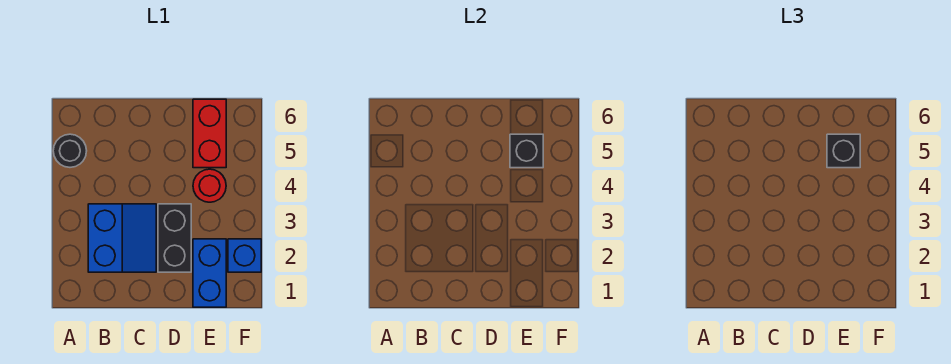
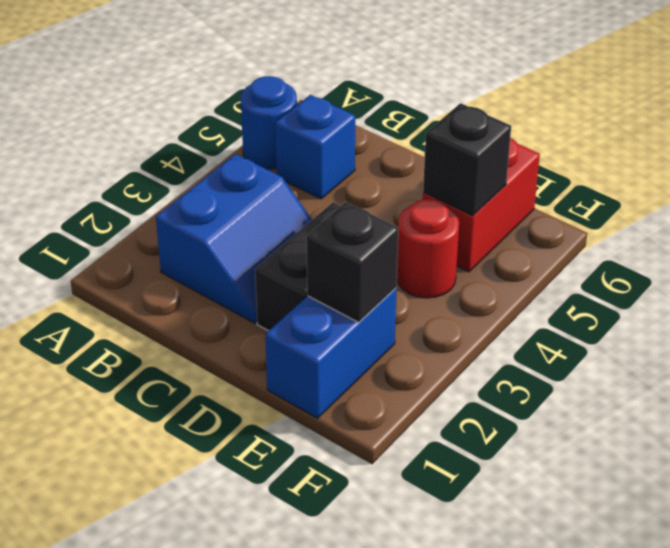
black 1x1 round brick [53,134,87,167] -> blue 1x1 round brick [241,76,297,169]
black 1x1 brick [827,134,860,168] -> black 1x1 brick moved to [306,202,398,322]
blue 1x1 brick [228,239,261,272] -> blue 1x1 brick moved to [275,95,355,199]

